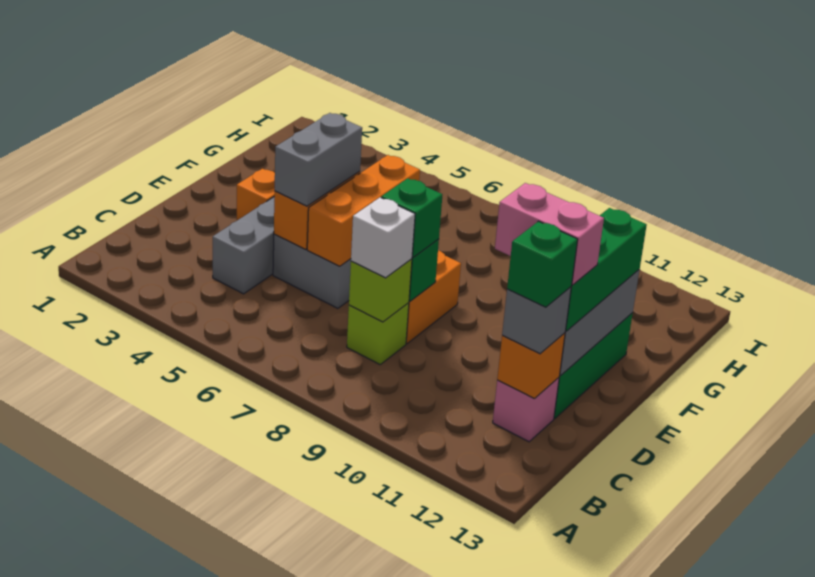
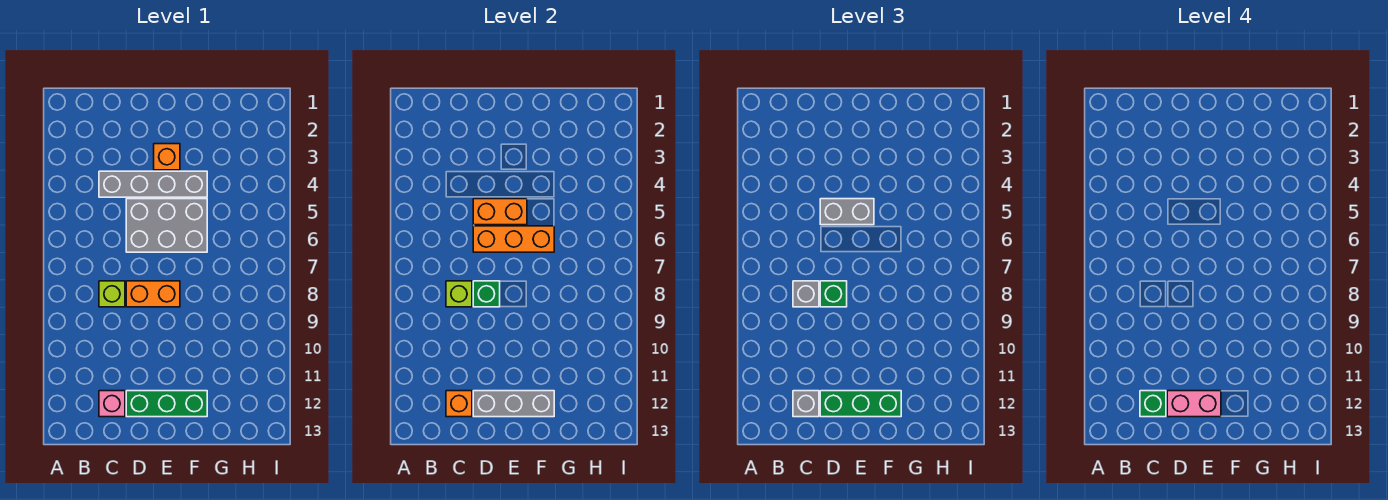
white 1x1 brick [351,197,415,278] -> grey 1x1 brick [793,281,819,307]
pink 1x2 brick [495,183,604,285] -> pink 1x2 brick turned to [1167,391,1221,417]

